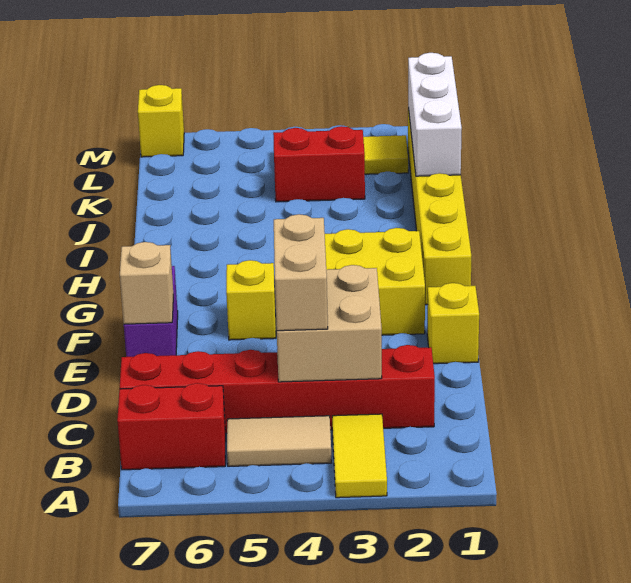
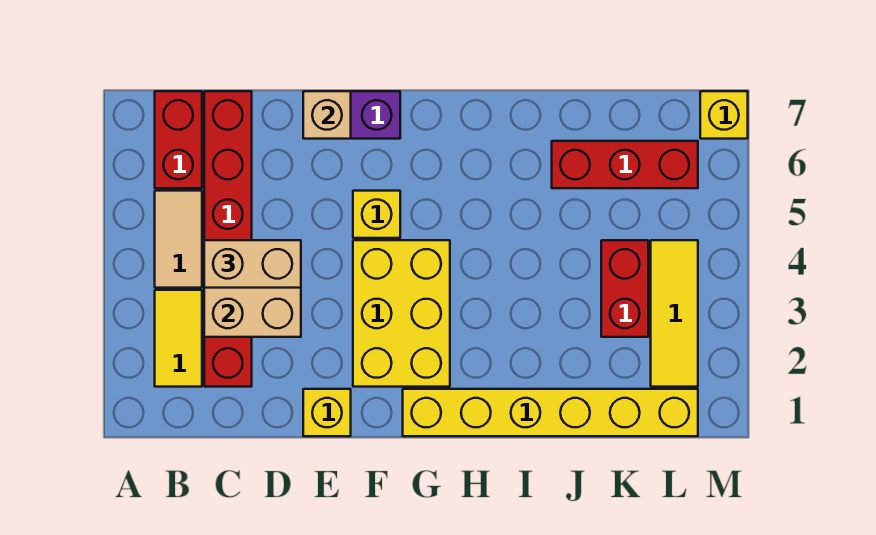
yellow 1x2 tile [332,414,387,498] -> yellow 1x2 tile turned to [155,290,202,387]
white 1x3 brick [408,53,462,176] -> none
none -> red 1x3 brick [552,141,698,188]

